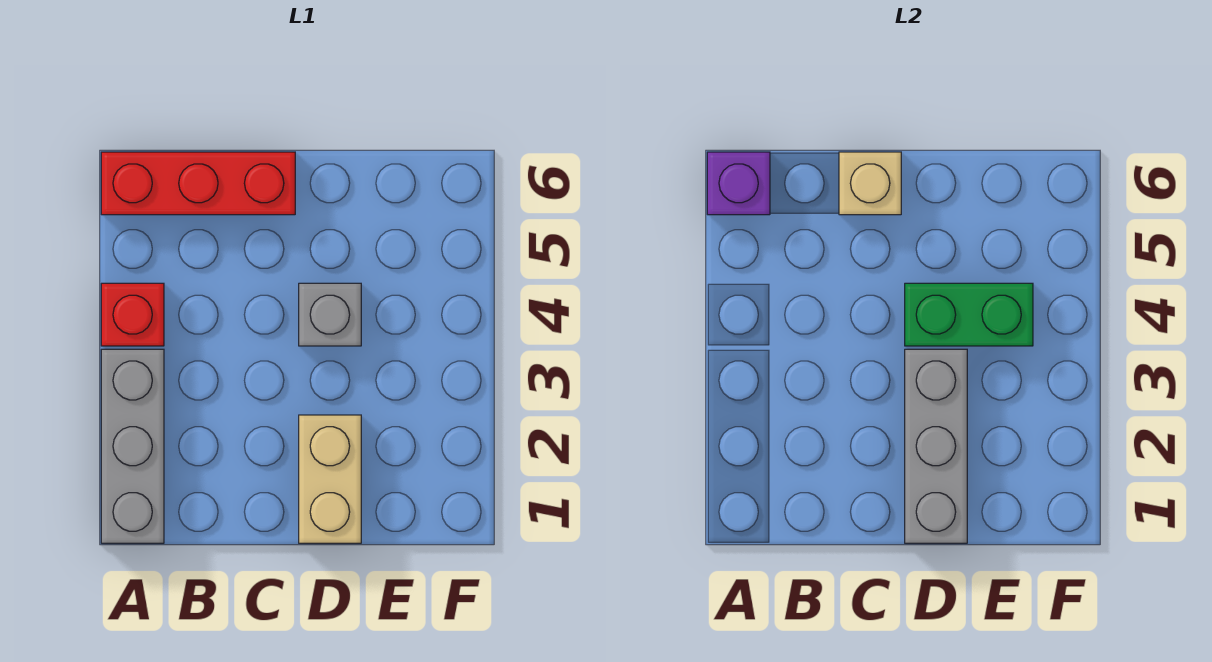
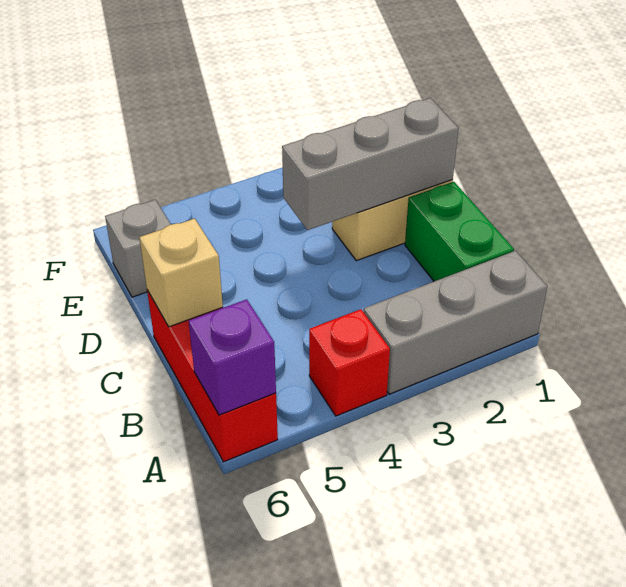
grey 1x1 brick [299,283,361,346] -> grey 1x1 brick moved to [105,200,171,297]
green 1x2 brick [905,283,1033,346] -> green 1x2 brick moved to [405,182,514,281]

